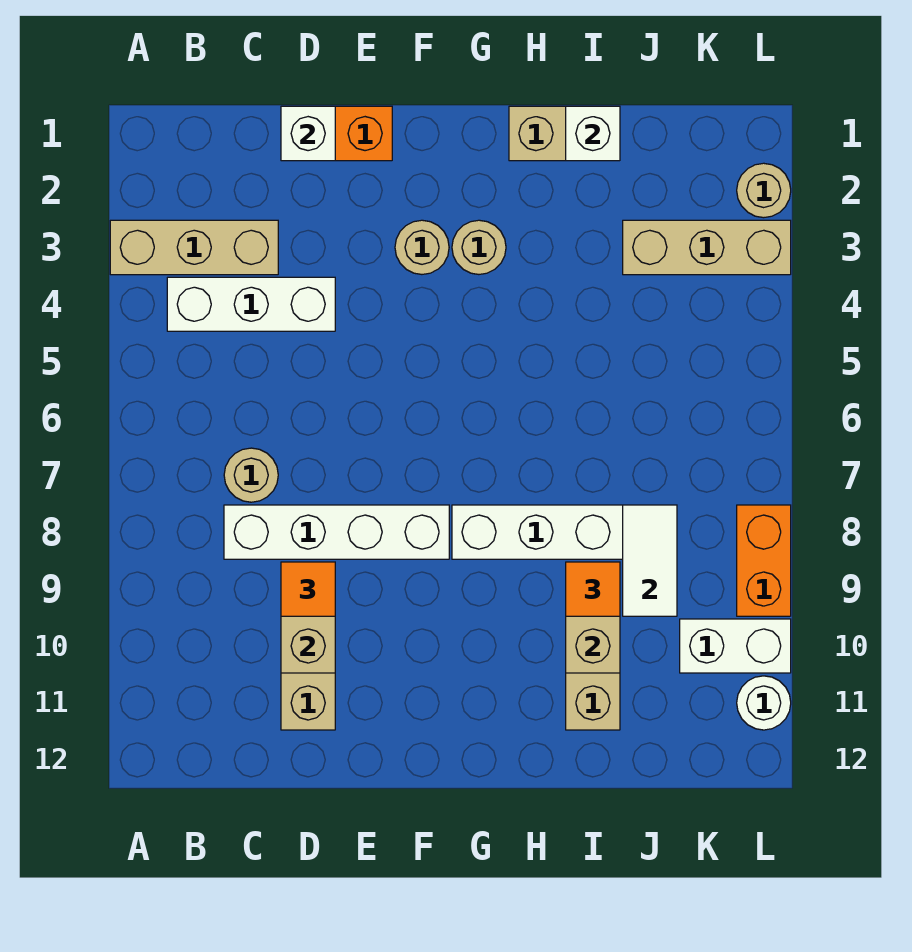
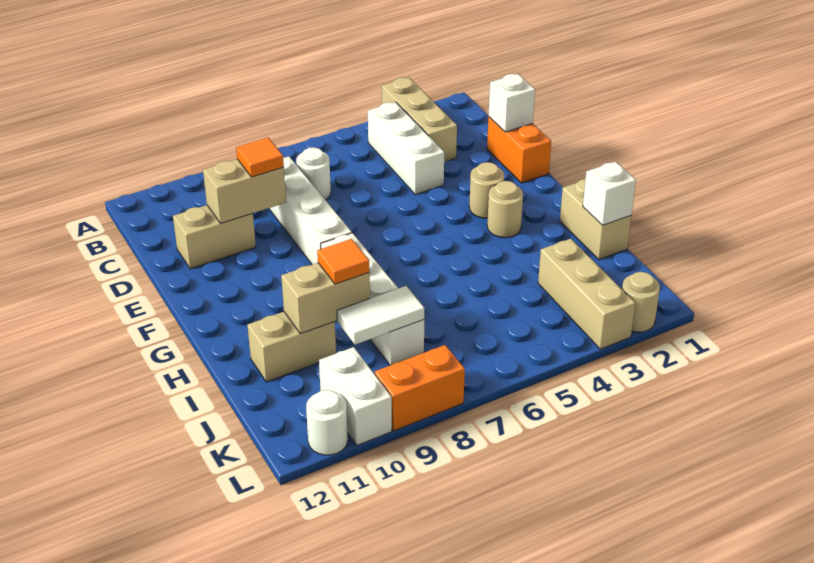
tan 1x1 round brick [224,448,278,502] -> white 1x1 round brick [296,147,331,200]

